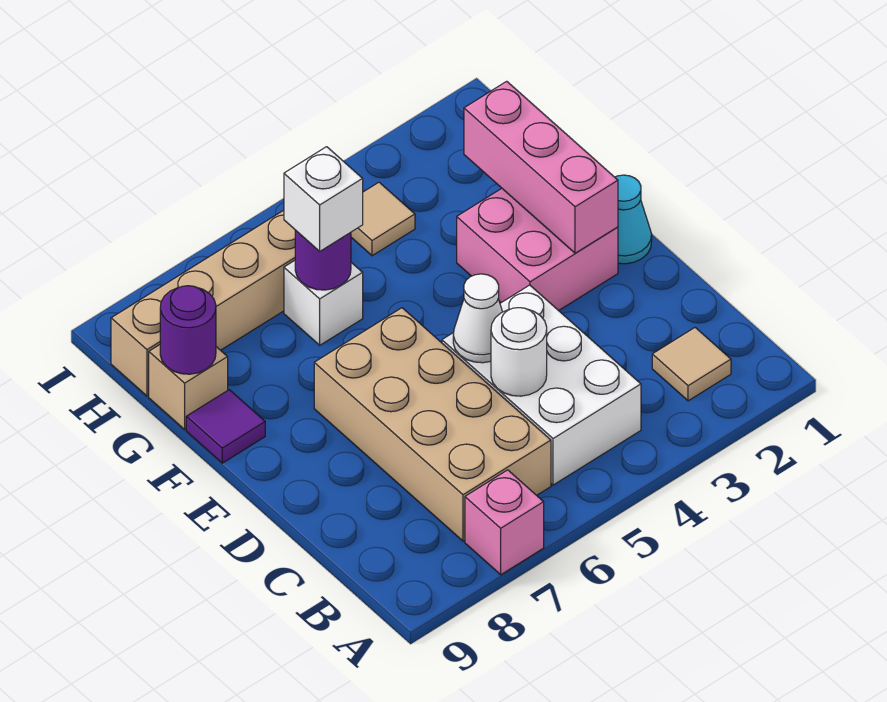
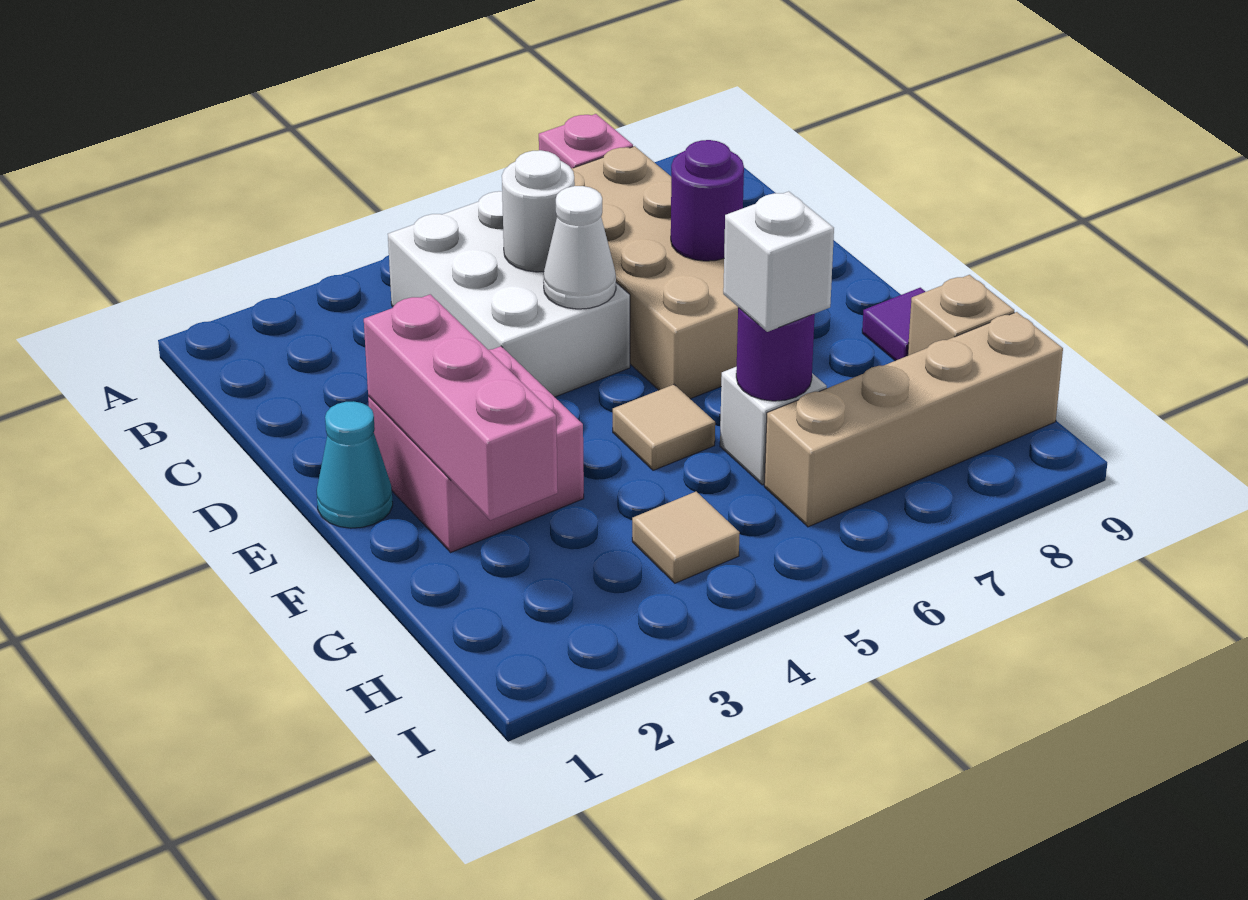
tan 1x1 tile [652,328,731,401] -> tan 1x1 tile moved to [613,385,715,470]
purple 1x1 round brick [160,286,216,374] -> purple 1x1 round brick moved to [671,140,744,261]

